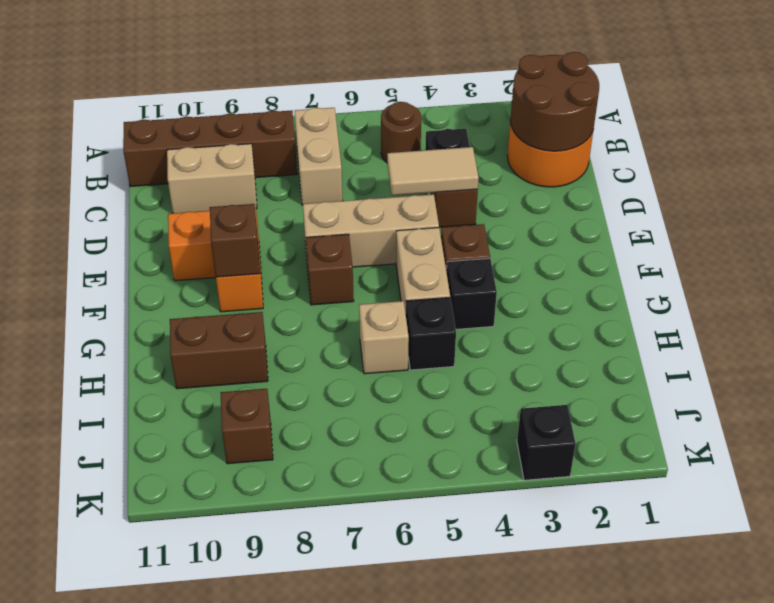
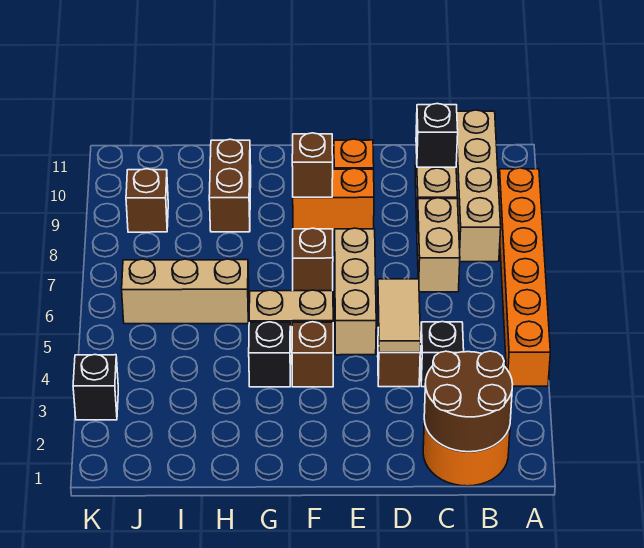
none -> orange 1x6 brick [499,168,550,387]
brown 1x1 round brick [381,102,421,162] -> none
tan 1x2 brick [295,108,343,205] -> tan 1x2 brick turned to [417,198,460,292]
brown 1x4 brick [123,110,297,187] -> tan 1x4 brick [456,110,501,262]
black 1x1 brick [406,297,456,370] -> black 1x1 brick moved to [416,104,458,167]
tan 1x1 brick [359,301,409,374] -> tan 1x3 brick [122,259,249,324]

